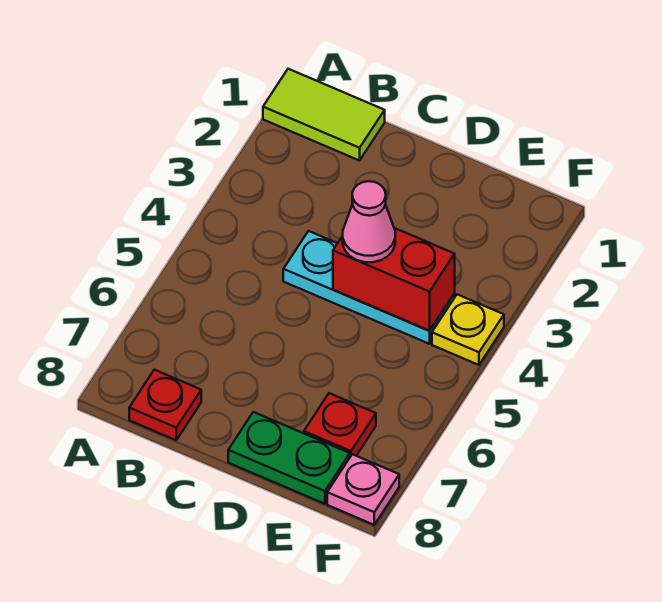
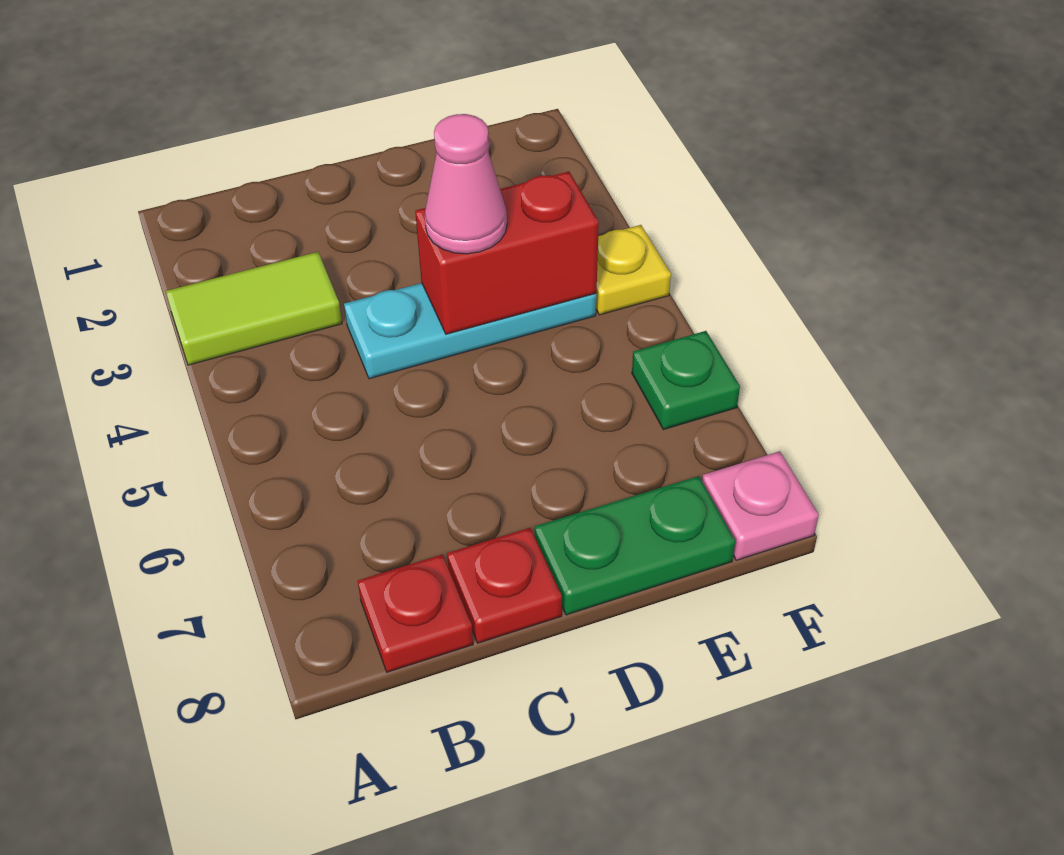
lime 1x2 tile [263,69,385,161] -> lime 1x2 tile moved to [166,252,342,365]
red 1x1 plate [304,393,376,457] -> red 1x1 plate moved to [447,528,562,643]
none -> green 1x1 plate [632,331,740,430]

